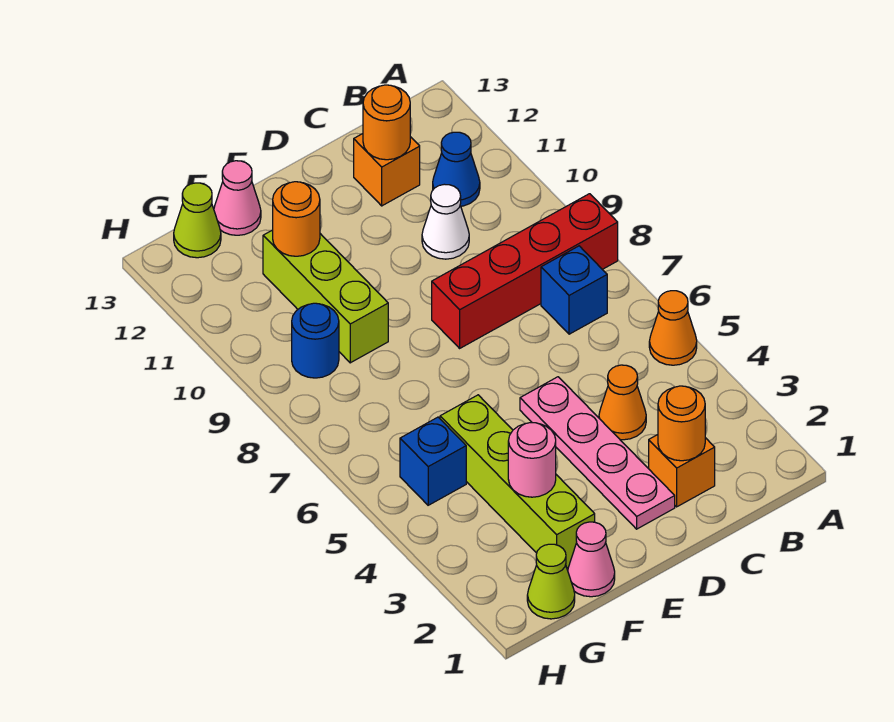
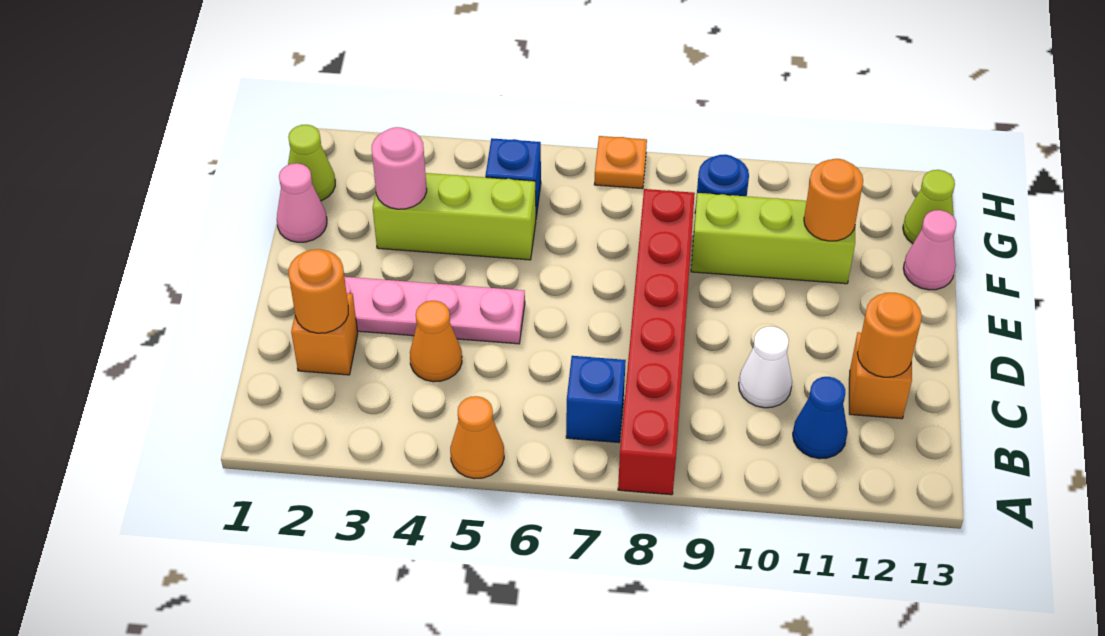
red 1x4 brick [432,194,618,348] -> red 1x6 brick [618,189,695,495]
lime 1x4 brick [440,395,595,568] -> lime 1x3 brick [373,173,536,260]
none -> orange 1x1 plate [594,136,647,189]

